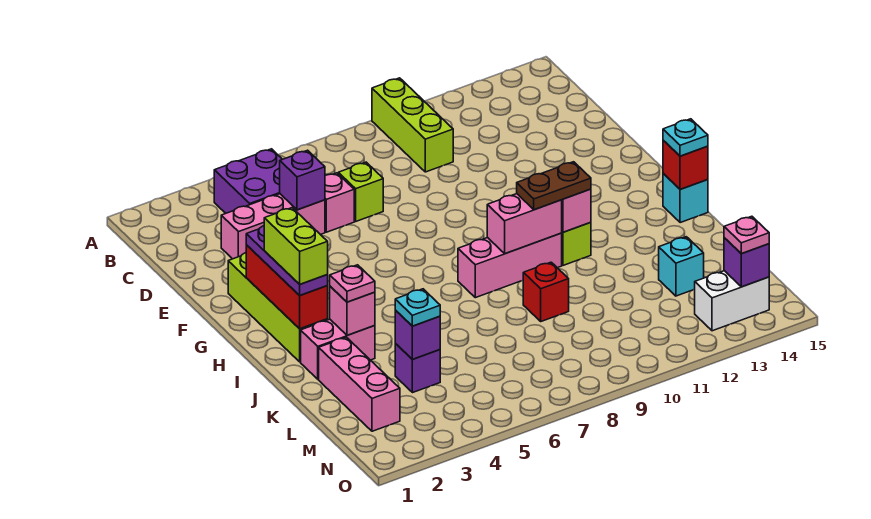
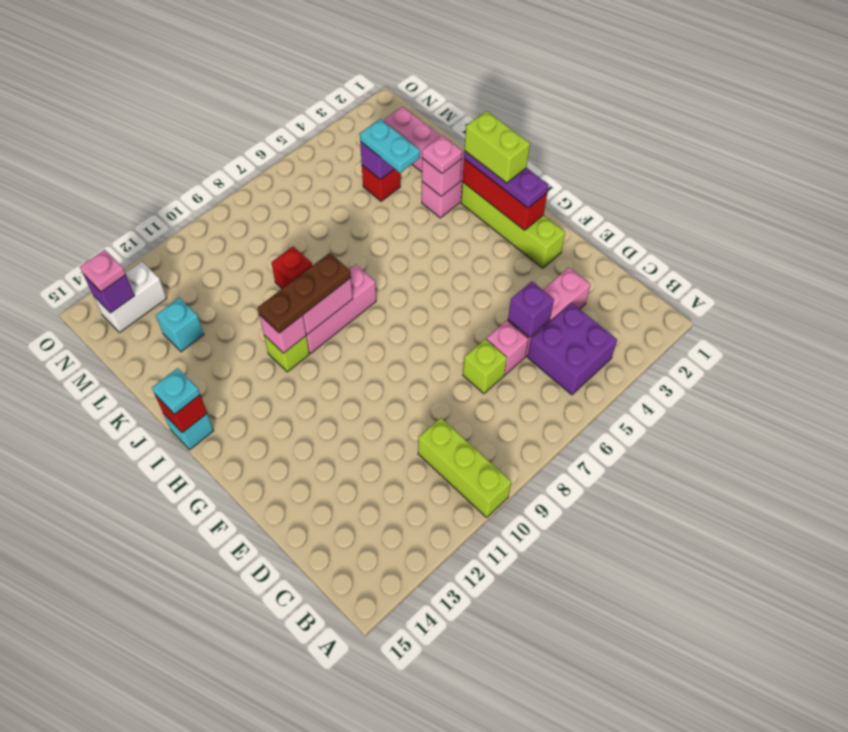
brown 1x2 plate [517,162,591,210] -> brown 1x3 plate [258,253,351,333]
purple 1x1 brick [395,344,440,393] -> red 1x1 brick [362,165,400,201]
cyan 1x1 plate [395,289,440,326] -> cyan 1x2 plate [360,119,420,173]

